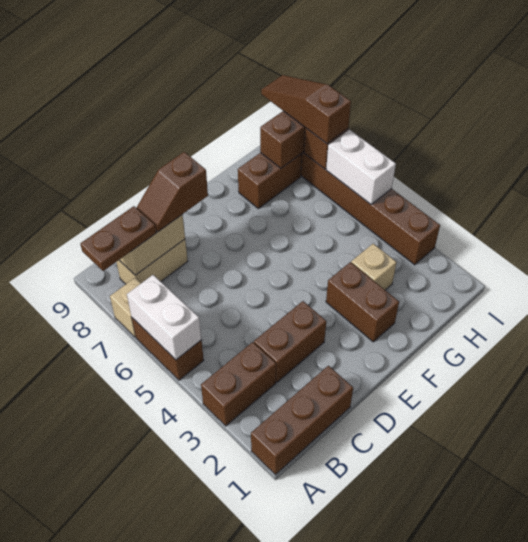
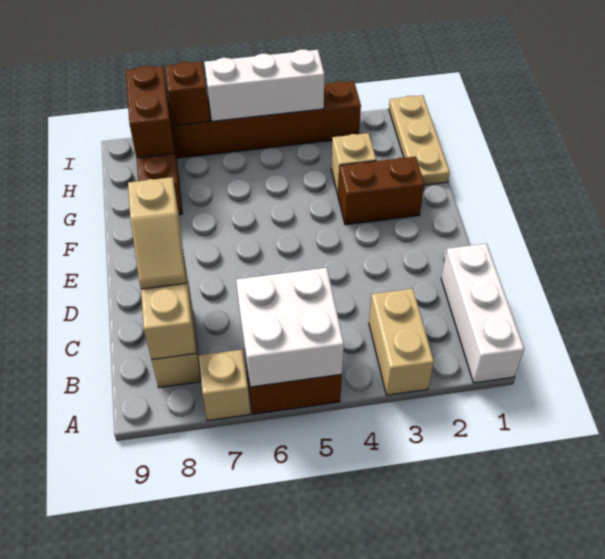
brown 1x3 brick [251,366,353,475] -> white 1x3 brick [441,243,524,383]
brown 1x2 brick [201,342,276,426] -> tan 1x2 brick [369,289,434,395]
white 1x2 brick [127,275,202,360] -> white 2x2 brick [236,268,344,387]
brown 1x2 plate [80,206,156,271] -> none
brown 1x2 brick [254,301,326,382] -> none
brown 1x2 slope [137,152,208,232] -> tan 1x2 slope [128,177,186,289]
none -> tan 1x3 plate [389,95,450,185]
white 1x2 brick [326,130,396,204] -> white 1x3 brick [204,49,325,121]
brown 1x3 slope [261,75,351,144] -> none

